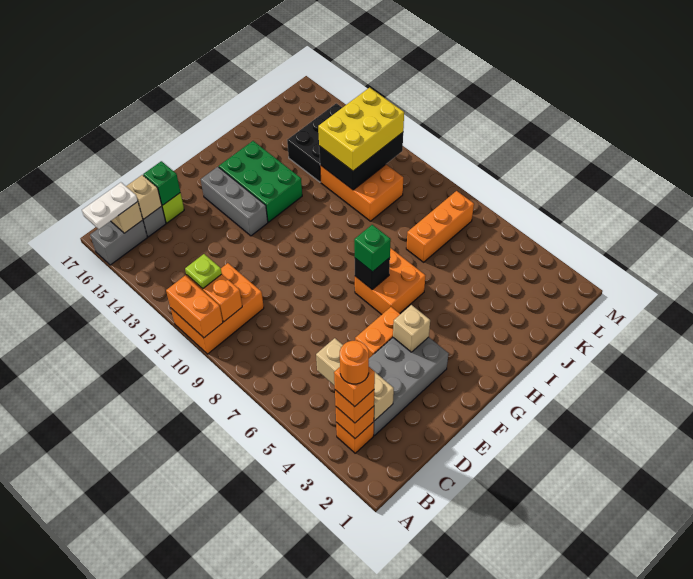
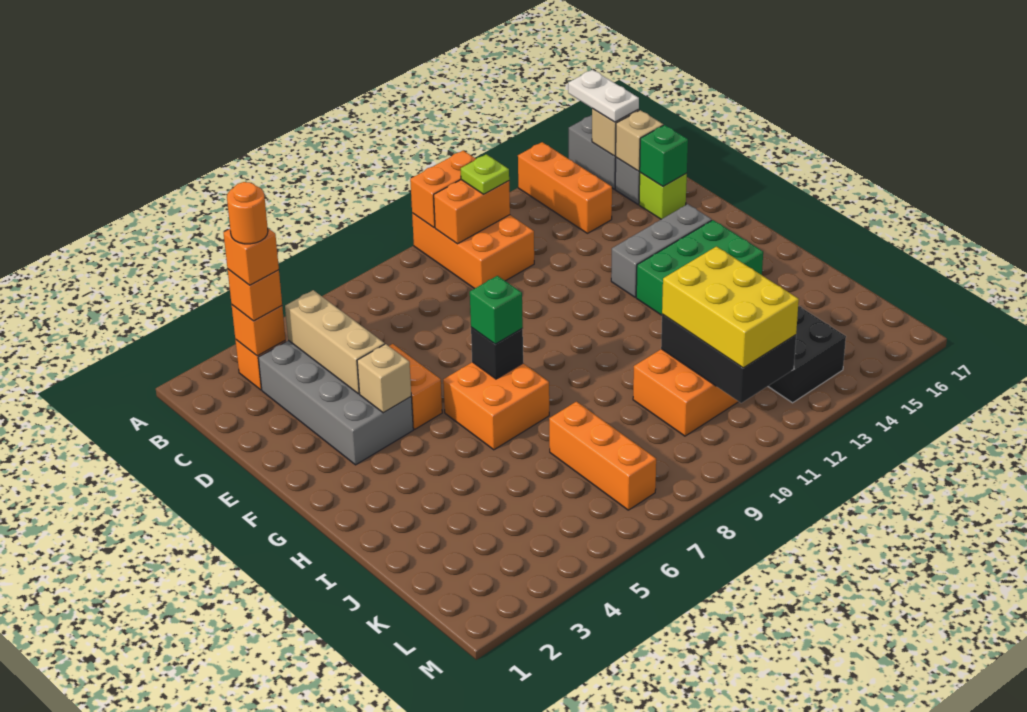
none -> orange 1x3 brick [518,142,612,233]
tan 1x3 brick [316,338,394,421] -> tan 1x3 brick turned to [285,290,385,394]

